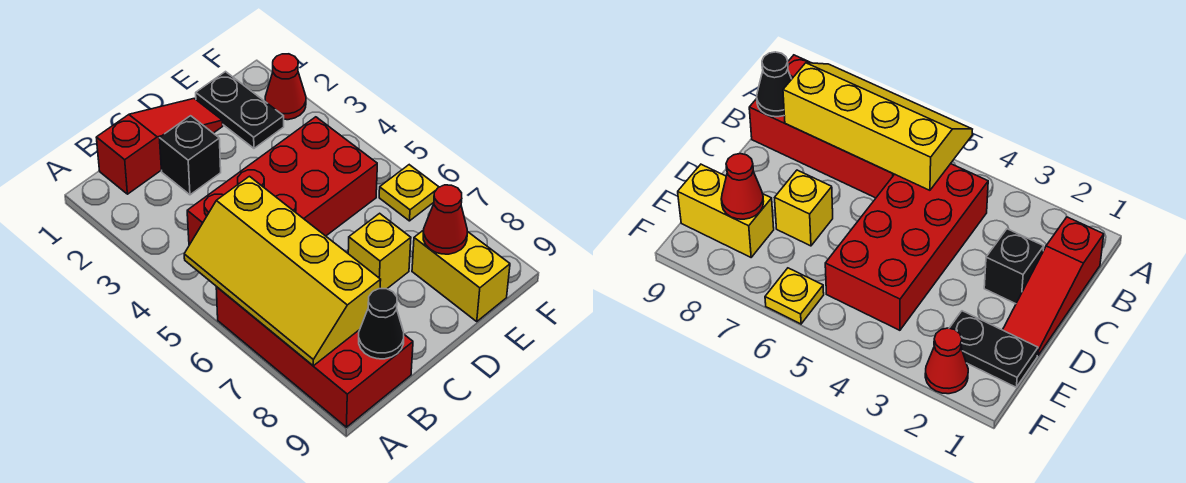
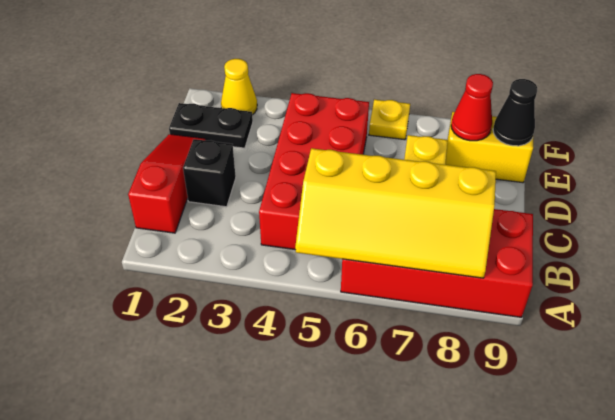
black 1x1 cone [359,289,404,359] -> black 1x1 cone moved to [493,79,537,146]
red 1x1 cone [265,54,306,120] -> yellow 1x1 cone [221,59,257,115]

